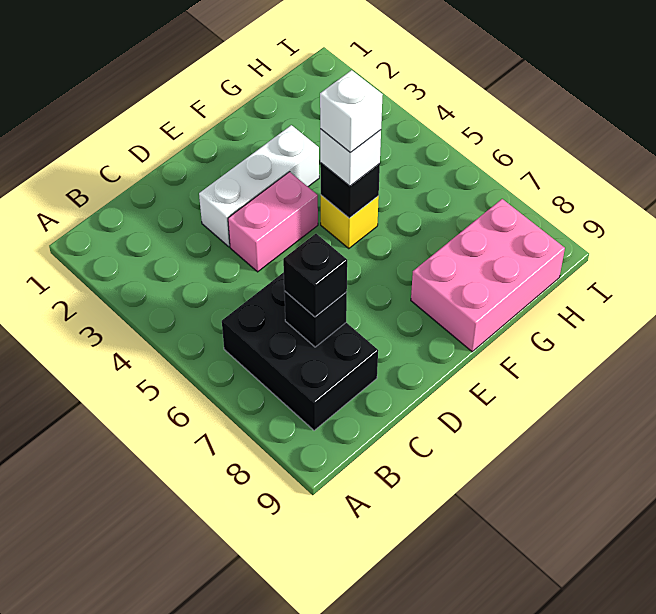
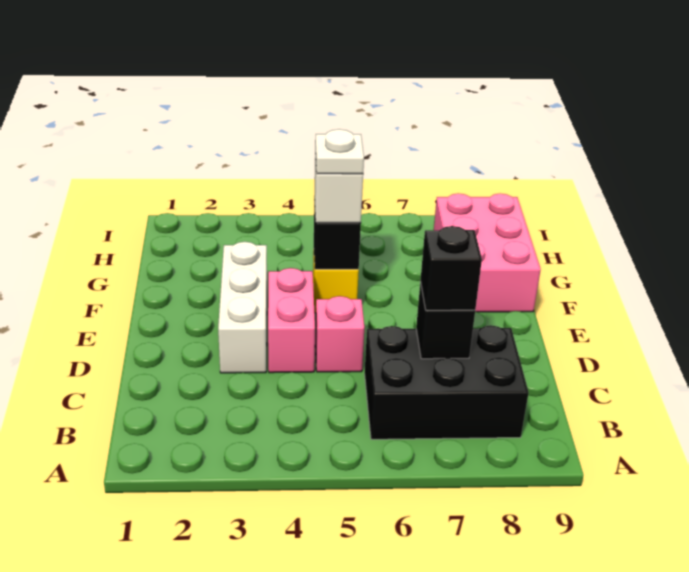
none -> pink 1x1 brick [315,296,364,372]
white 1x1 brick [320,70,383,153] -> white 1x1 plate [315,129,364,174]

